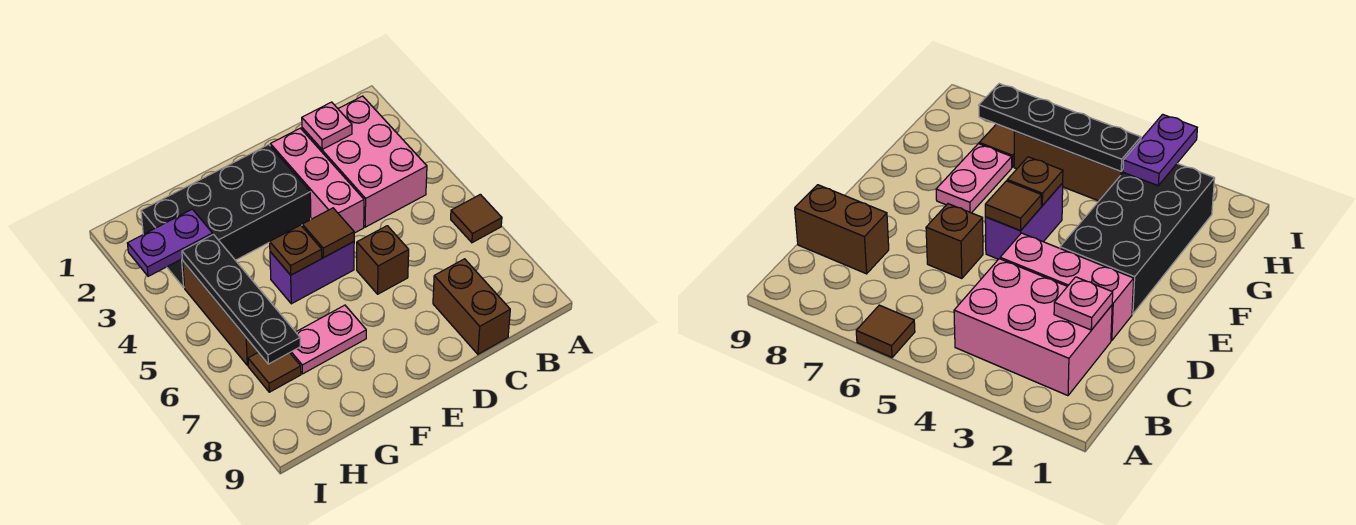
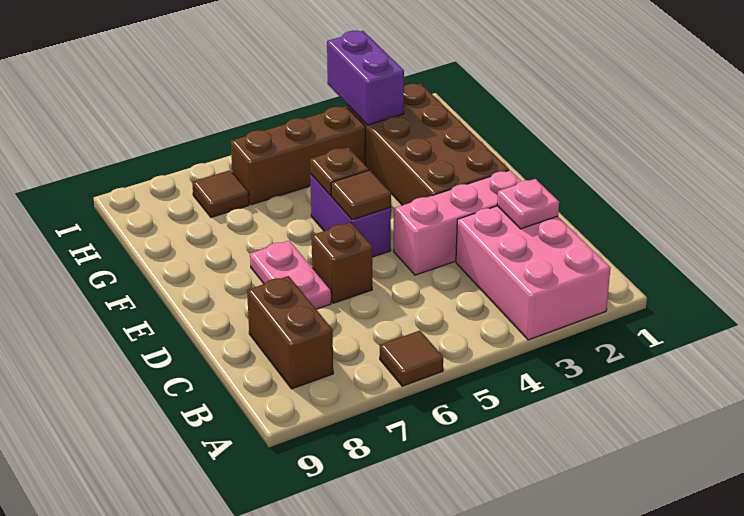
pink 2x3 brick [302,96,427,227] -> pink 2x3 brick turned to [456,206,610,340]
brown 1x2 brick [433,259,510,354] -> brown 1x2 brick turned to [247,276,333,389]
black 2x4 brick [141,145,311,287] -> brown 2x4 brick [348,83,509,205]
pink 1x2 plate [290,305,366,374] -> pink 1x2 plate moved to [250,241,331,309]
purple 1x2 plate [127,209,213,276] -> purple 1x2 brick [327,31,404,125]
black 1x4 plate [182,234,300,364] -> none

